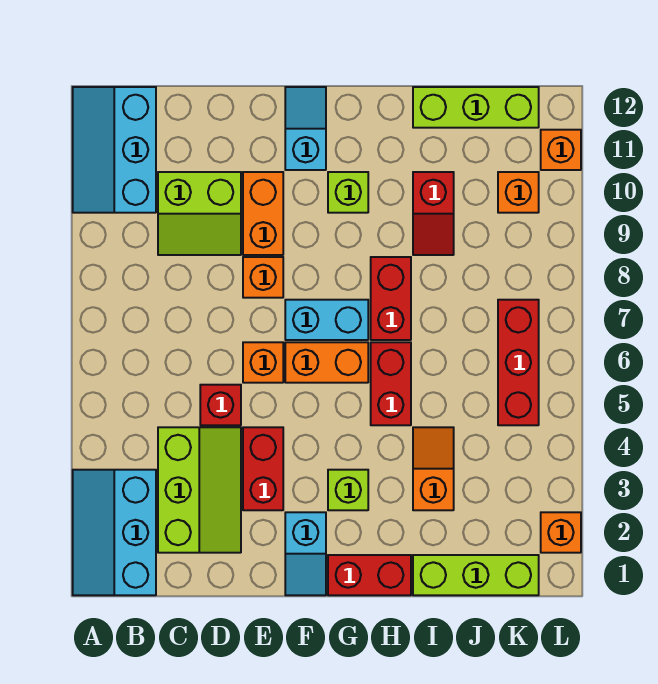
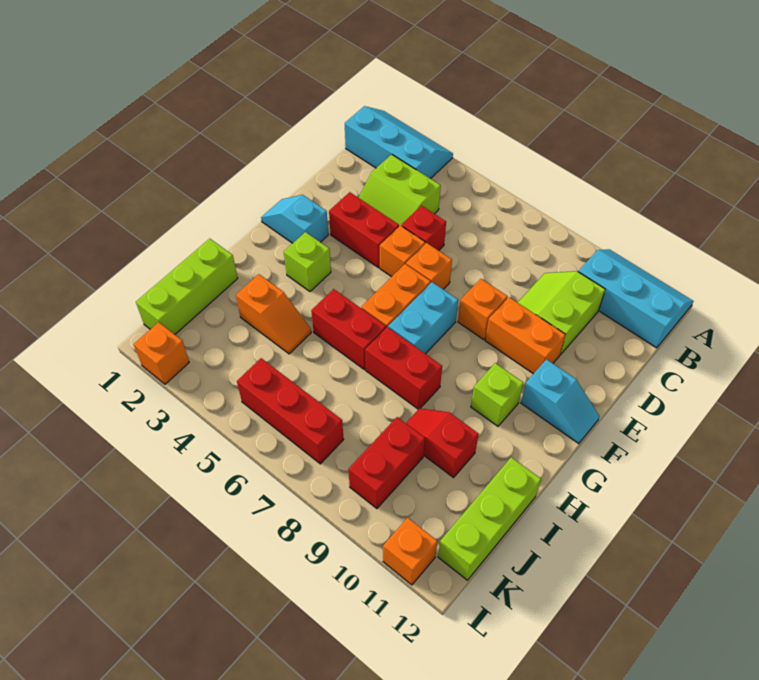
lime 2x3 slope [158,427,241,553] -> lime 2x2 slope [358,154,441,226]
red 1x2 brick [328,555,411,595] -> red 1x2 brick moved to [349,417,425,509]
orange 1x1 brick [498,172,539,213] -> orange 1x1 brick moved to [380,226,425,277]

